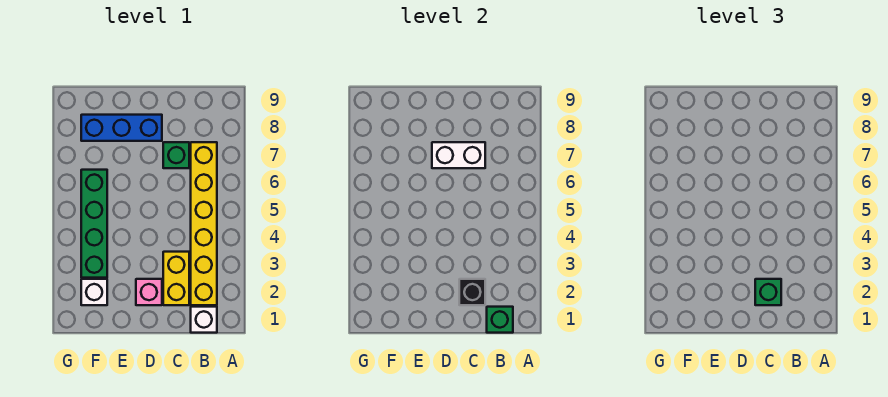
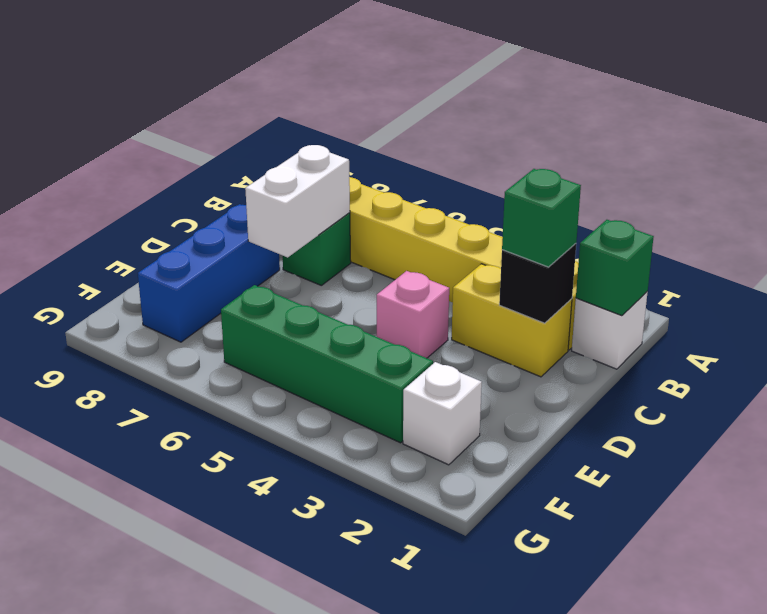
pink 1x1 brick [136,279,162,305] -> pink 1x1 brick moved to [377,271,449,358]

